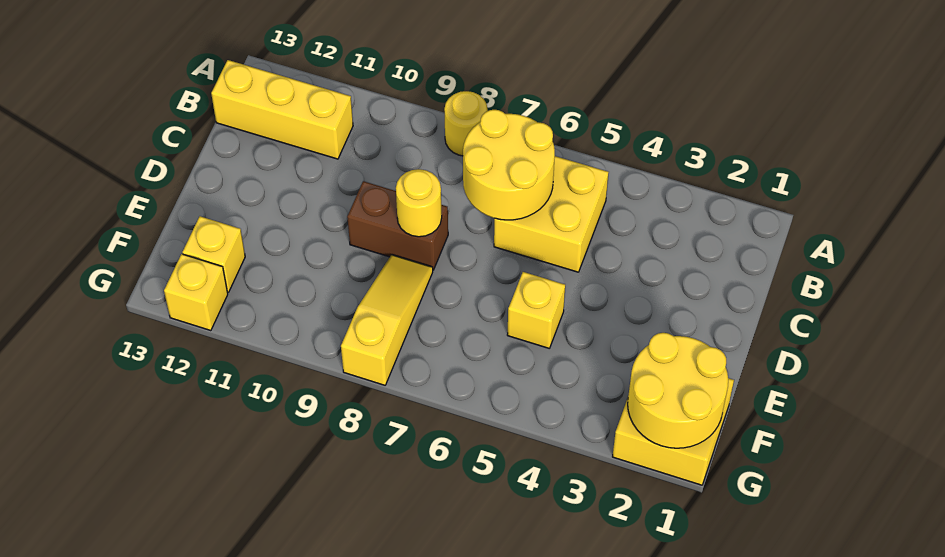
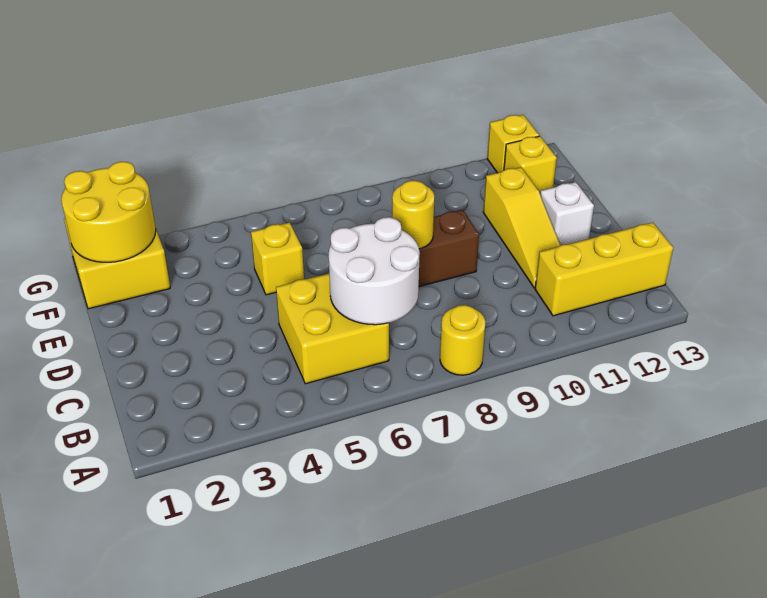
yellow 2x2 round brick [463,110,555,220] -> white 2x2 round brick [329,217,420,325]
none -> white 1x1 brick [540,182,594,245]
yellow 1x3 slope [341,255,433,385] -> yellow 1x3 slope moved to [483,167,561,288]

